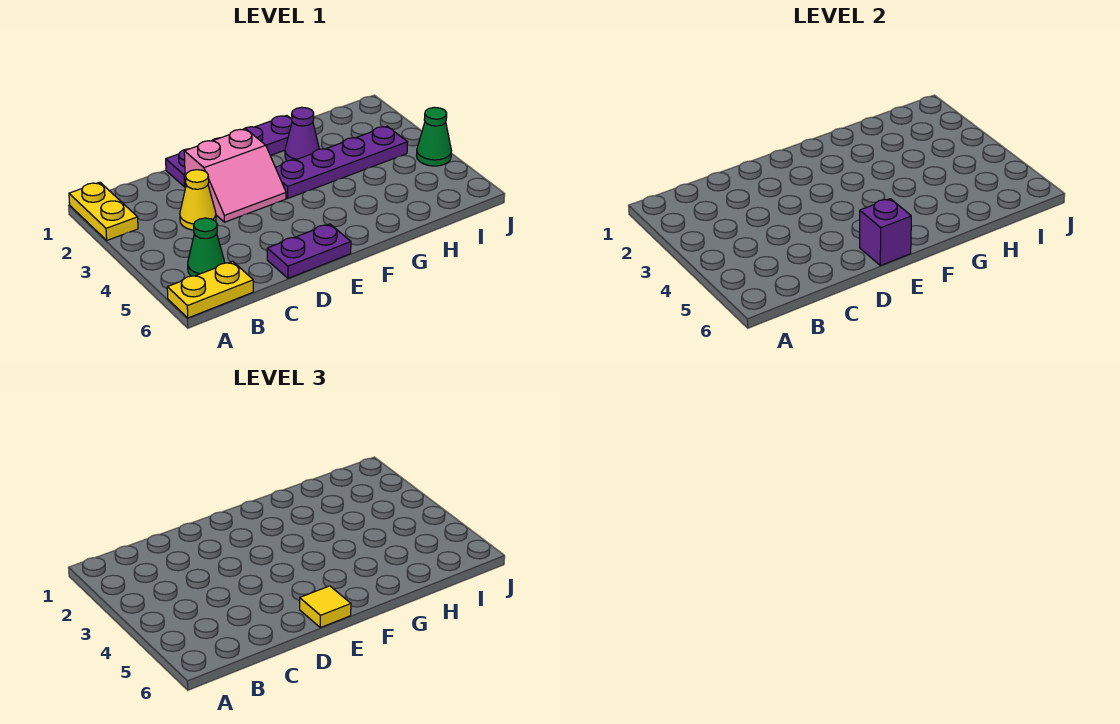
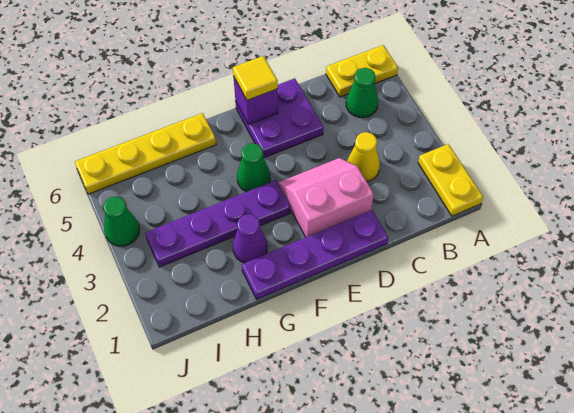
purple 1x2 plate [267,224,351,278] -> purple 2x2 plate [235,78,324,158]
none -> green 1x1 cone [237,143,270,192]
none -> yellow 1x4 plate [75,113,216,194]

